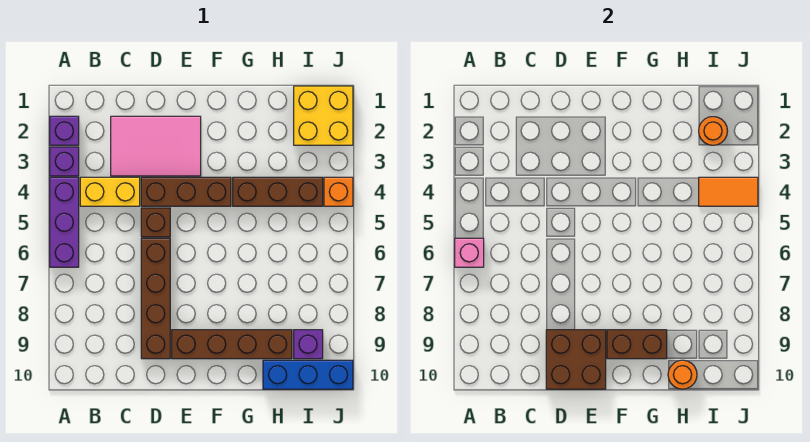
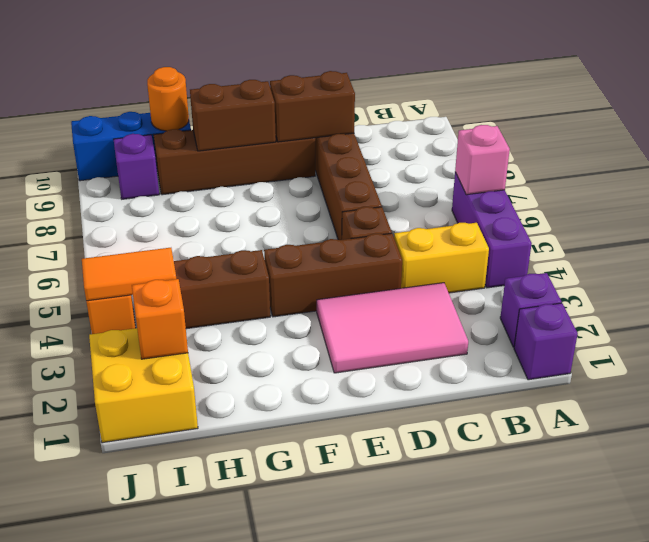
purple 1x1 brick [50,147,79,176] -> purple 1x1 brick moved to [514,303,578,380]
brown 2x2 brick [546,330,606,389] -> brown 1x2 brick [270,71,355,142]
orange 1x1 round brick [699,117,727,145] -> orange 1x1 brick [132,279,188,359]

